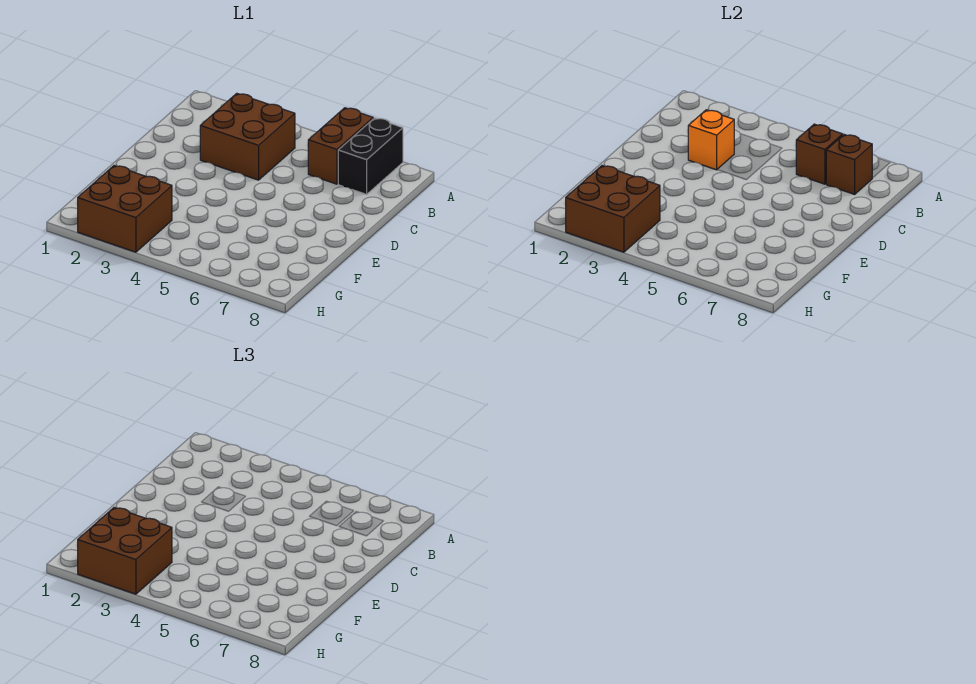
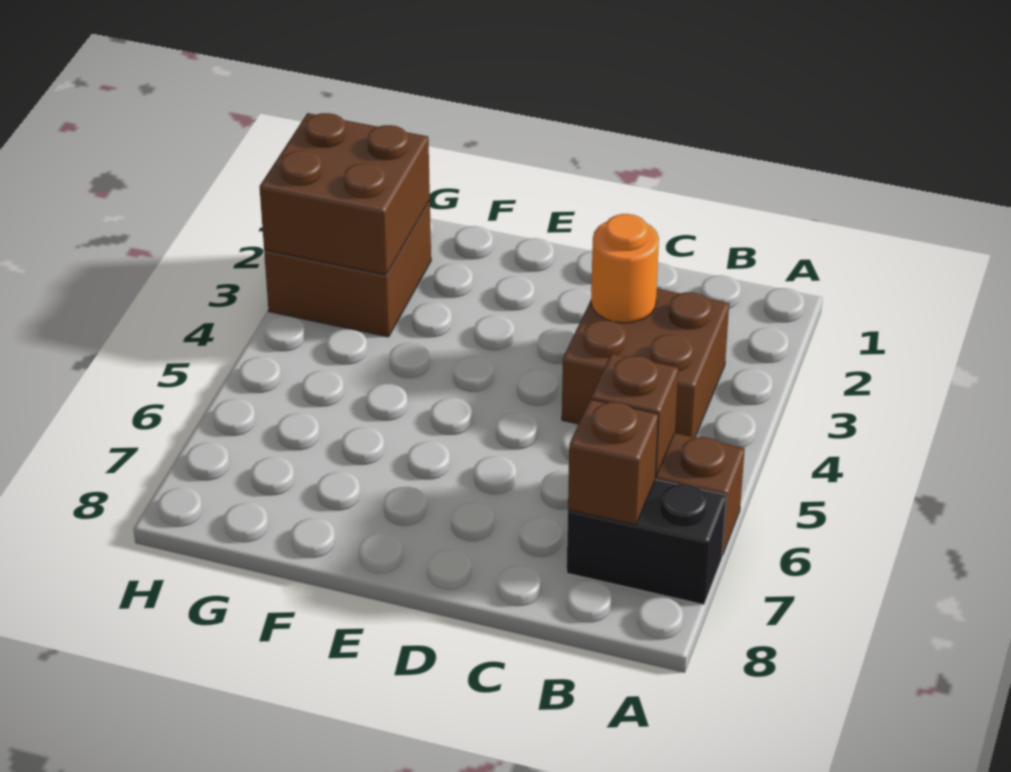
orange 1x1 brick [688,110,734,170] -> orange 1x1 round brick [591,214,659,323]
brown 2x2 brick [78,508,172,594] -> none

